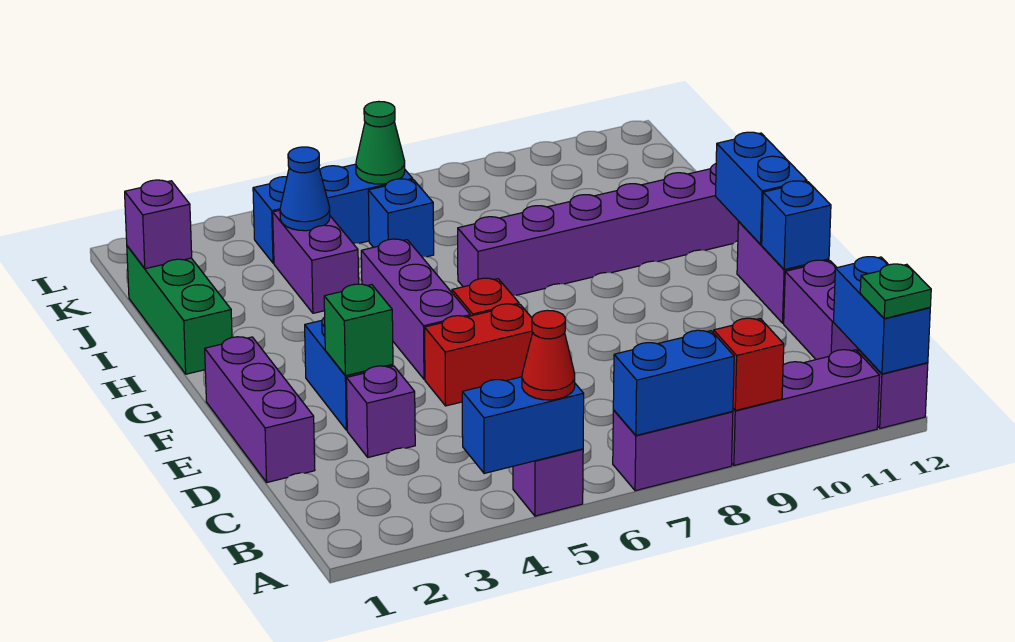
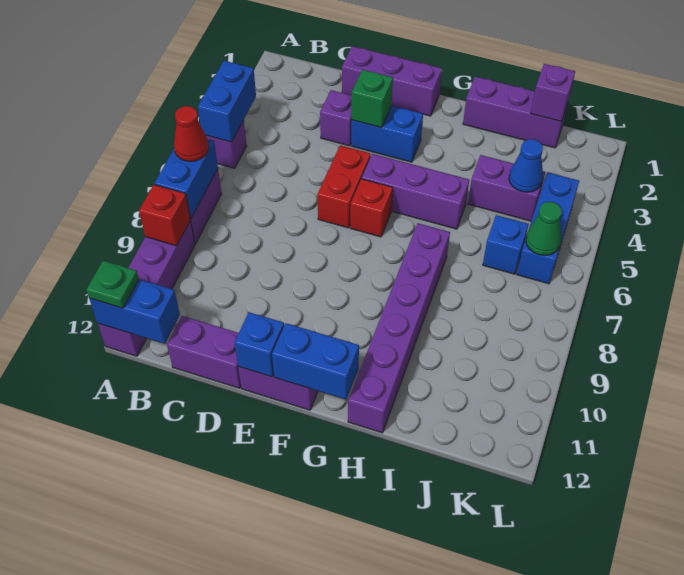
red 1x1 cone [522,310,575,400] -> red 1x1 cone moved to [174,106,209,161]
green 1x3 brick [127,246,232,374] -> purple 1x3 brick [463,77,568,148]

